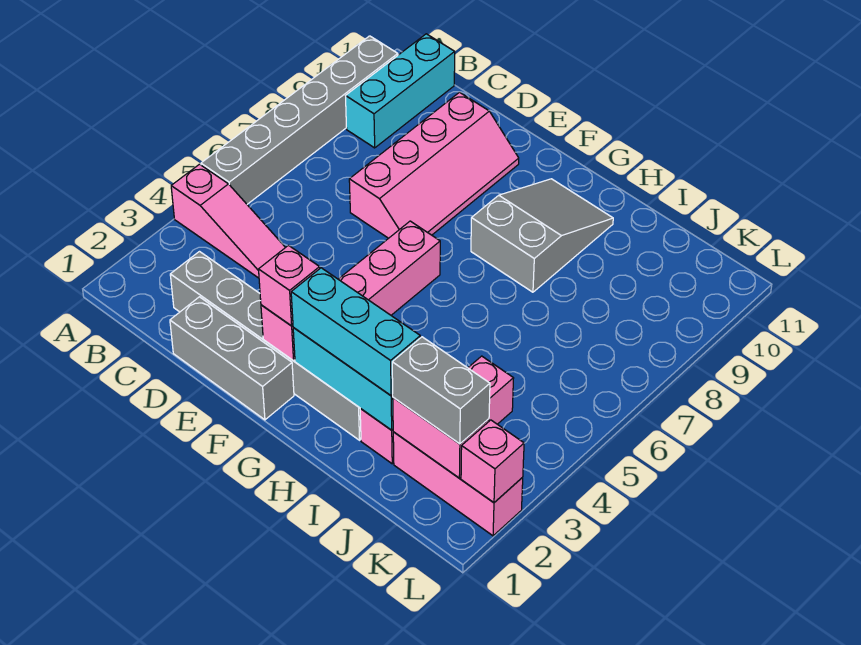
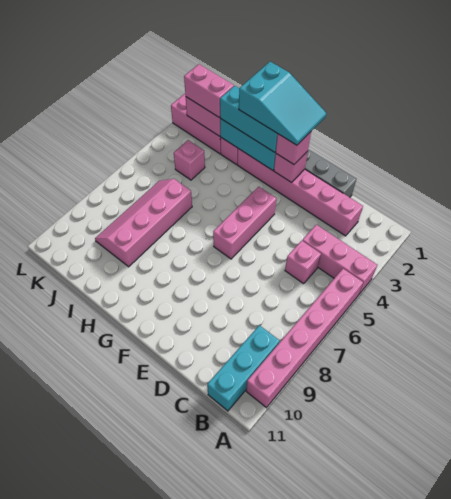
pink 1x3 slope [171,164,286,278] -> pink 1x3 brick [302,225,377,294]
grey 1x6 brick [201,36,398,204] -> pink 1x6 brick [246,269,363,408]
grey 1x6 brick [170,252,361,440] -> pink 1x6 brick [237,149,363,236]
pink 2x4 slope [349,92,519,238] -> pink 2x4 slope moved to [95,179,192,267]
none -> cyan 2x3 slope [239,62,326,145]
grey 2x3 slope [471,179,613,292] -> none
grey 1x2 brick [392,337,490,444] -> pink 1x2 brick [184,64,234,118]
pink 1x1 brick [461,420,524,503] -> pink 1x1 brick moved to [285,241,321,284]

